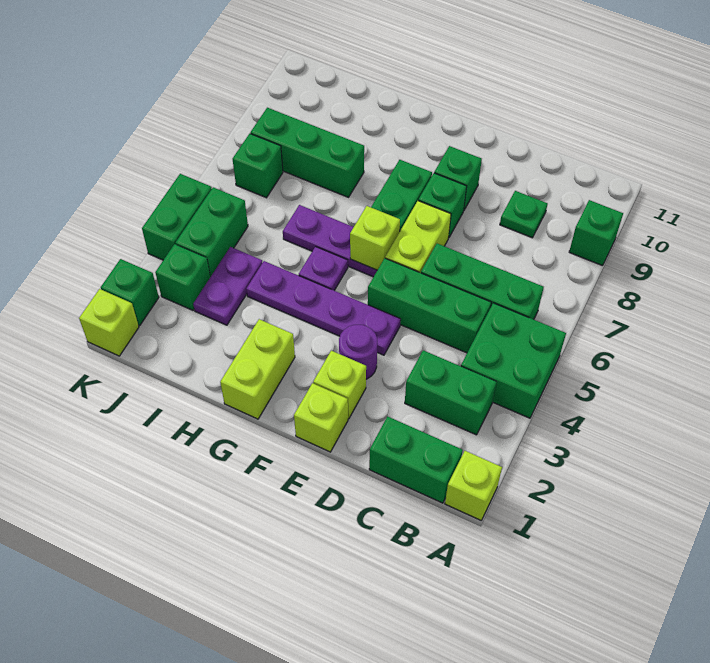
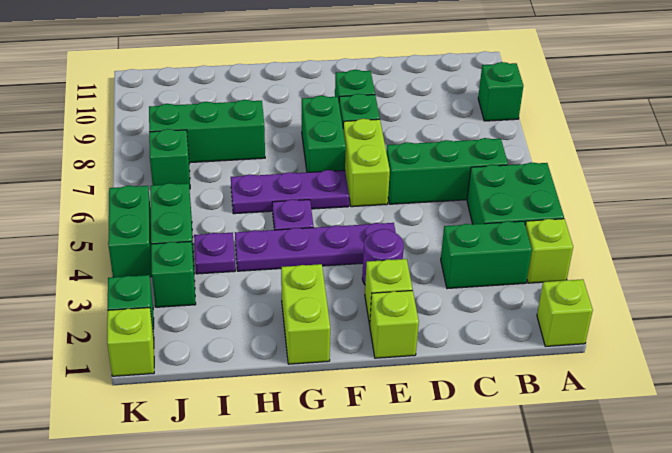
green 1x2 brick [369,416,463,503] -> none
green 1x3 brick [368,258,491,353] -> none
green 1x1 plate [500,191,548,238] -> none
lime 1x1 brick [350,206,400,270] -> lime 1x1 brick moved to [525,219,573,283]
purple 1x2 plate [193,247,262,325] -> purple 1x1 plate [194,233,235,274]

